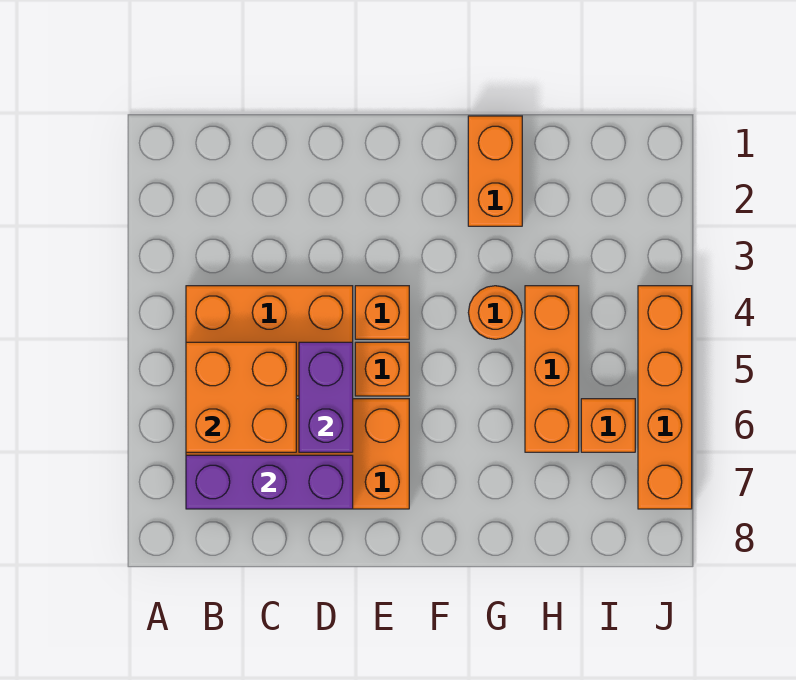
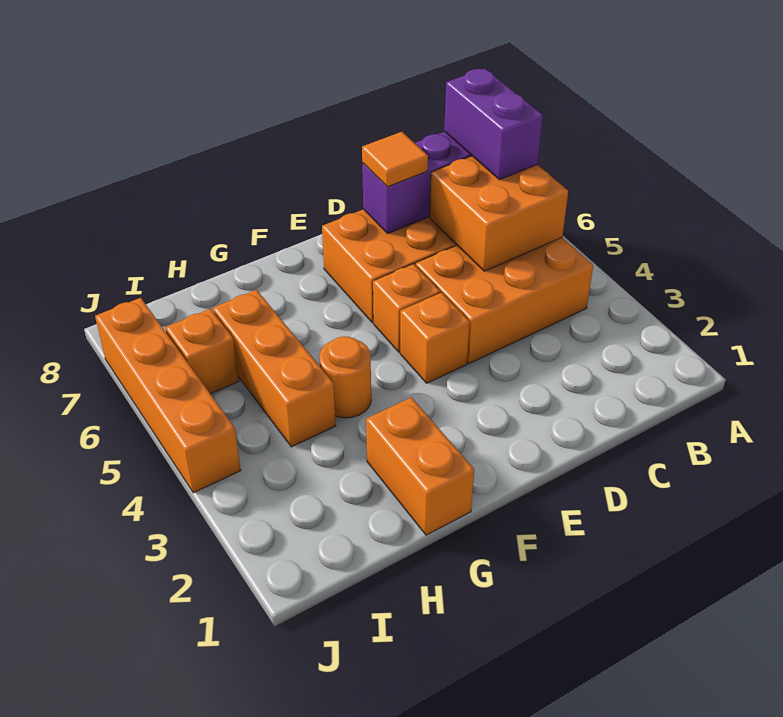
purple 1x2 brick [299,342,353,452] -> purple 1x2 brick moved to [444,68,543,180]
none -> orange 1x1 tile [362,132,428,187]

